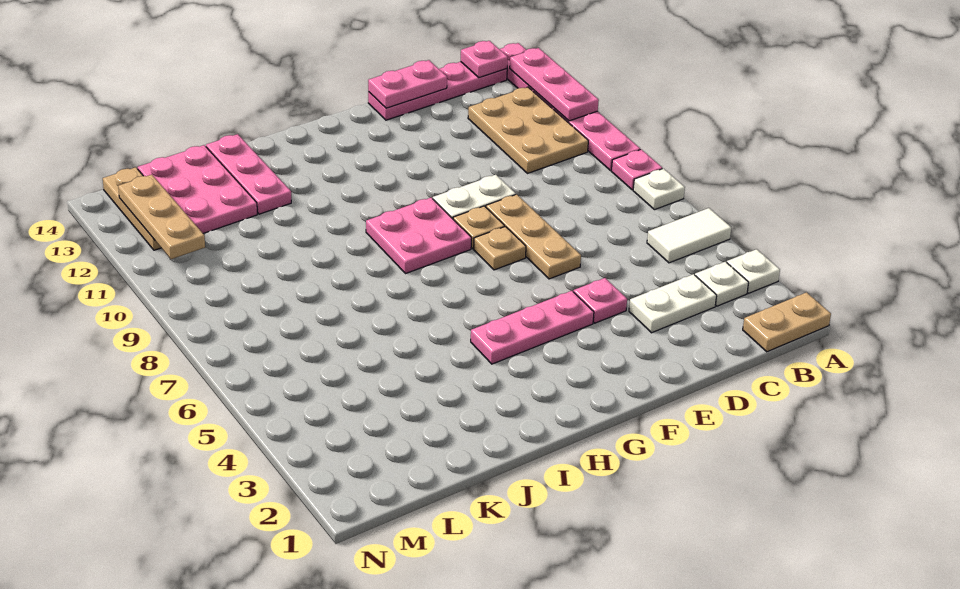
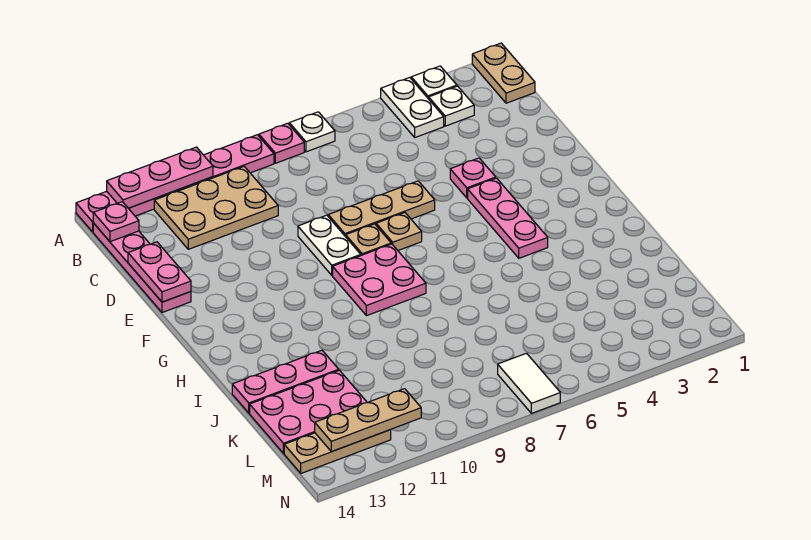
white 1x2 tile [647,208,731,263] -> white 1x2 tile moved to [498,353,560,413]
white 1x2 plate [629,274,717,333] -> white 1x2 plate moved to [381,78,444,137]

